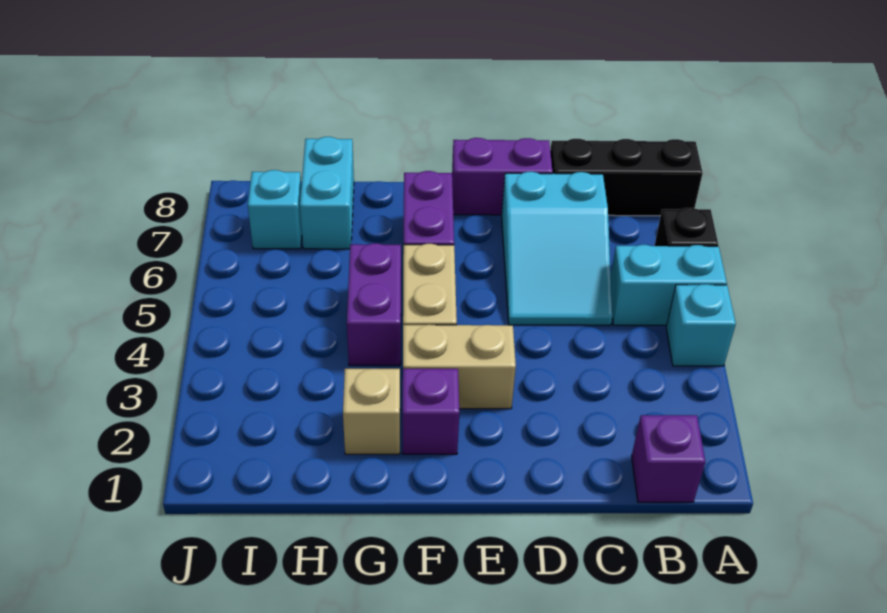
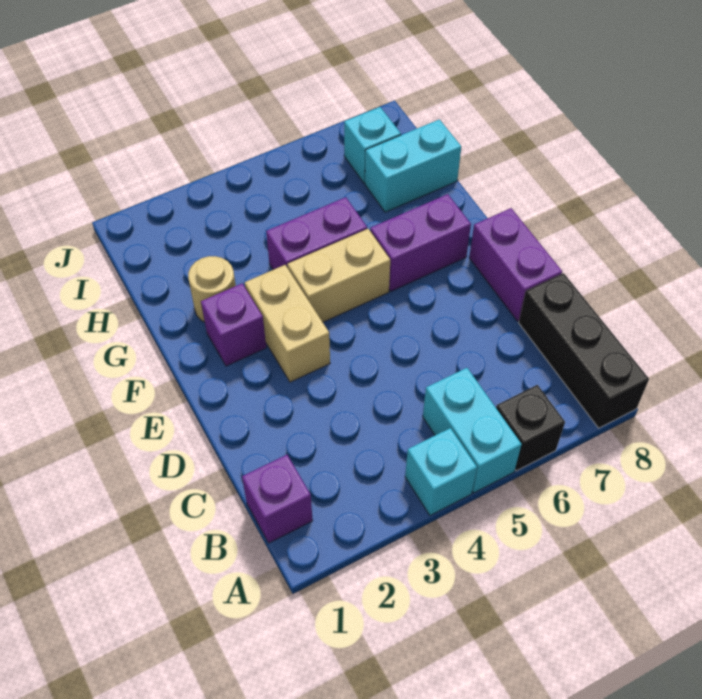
cyan 2x3 slope [502,172,612,325] -> none
tan 1x1 brick [343,369,400,454] -> tan 1x1 round brick [188,256,236,322]

